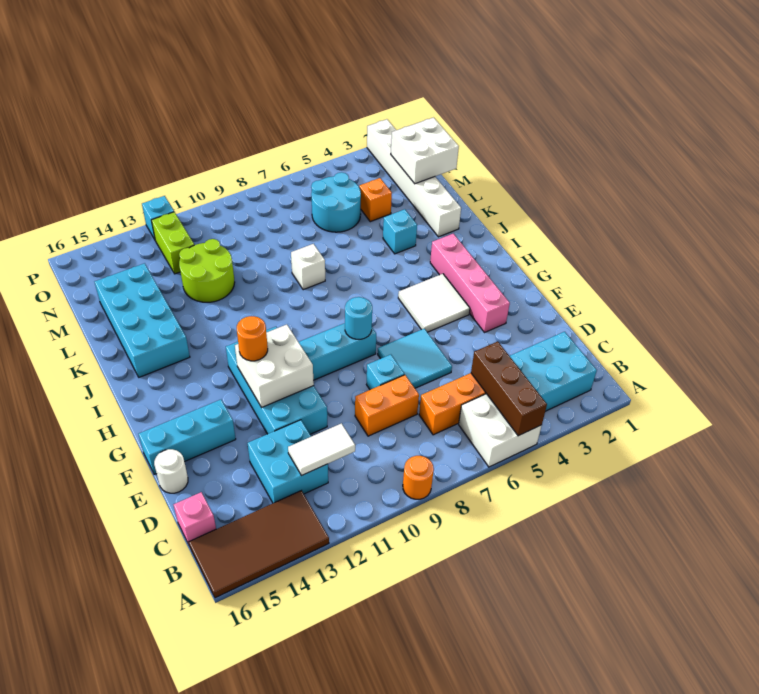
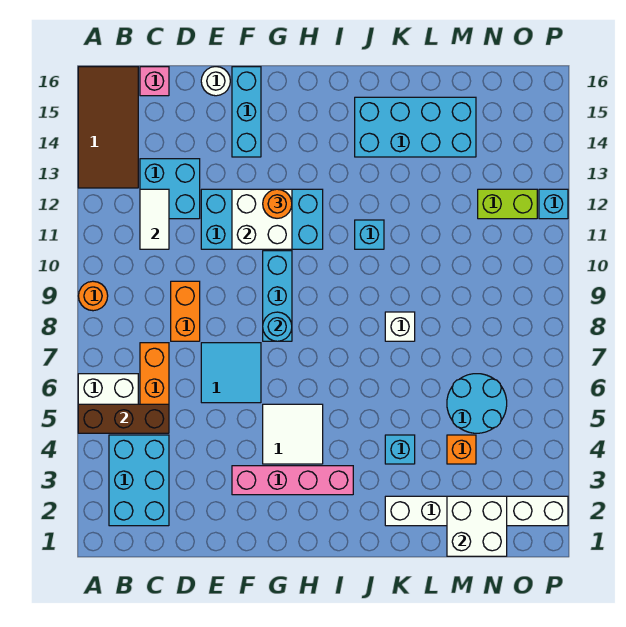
cyan 1x1 brick [367,355,404,390] -> cyan 1x1 brick moved to [355,220,384,249]
lime 2x2 round brick [179,239,235,302] -> none

